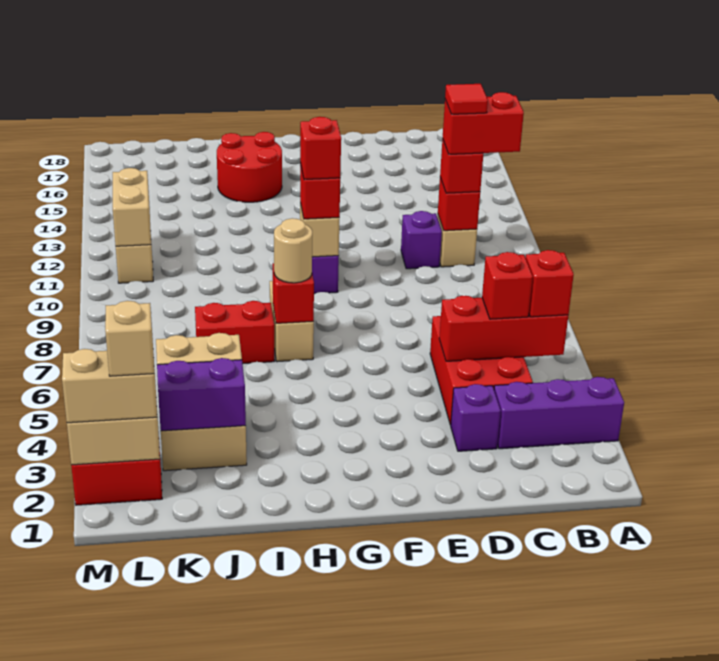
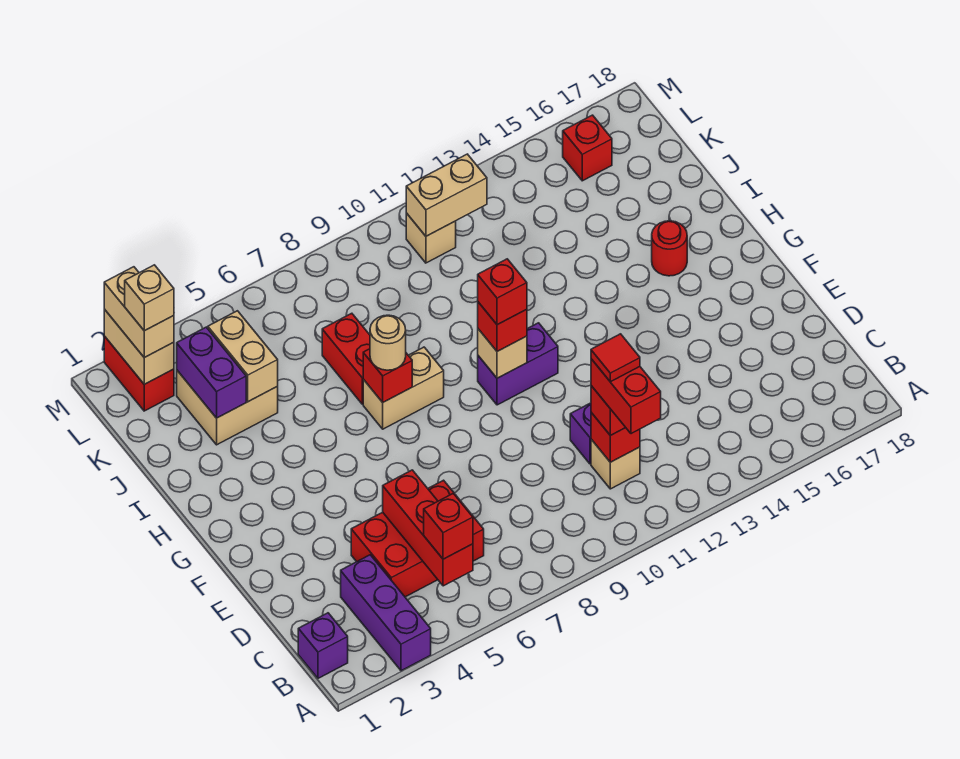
red 1x1 brick [482,252,533,319] -> red 1x1 brick moved to [563,115,612,181]
purple 1x1 brick [451,384,501,451] -> purple 1x1 brick moved to [298,613,348,678]
red 2x2 round brick [217,132,282,202] -> red 1x1 round brick [652,221,687,276]

